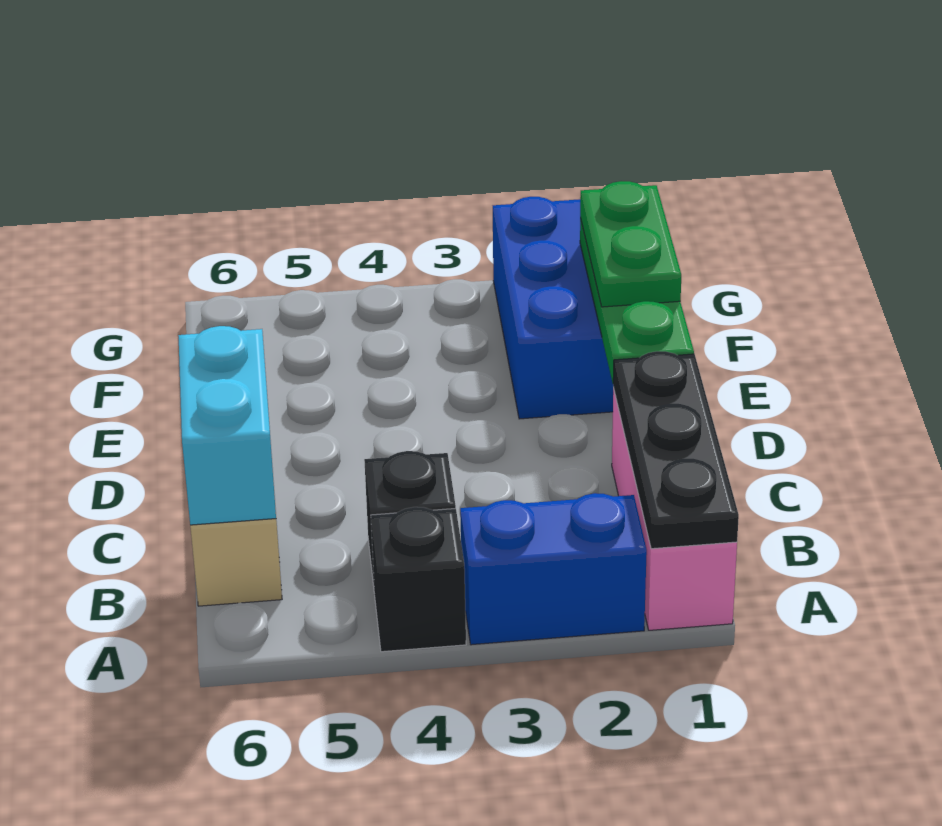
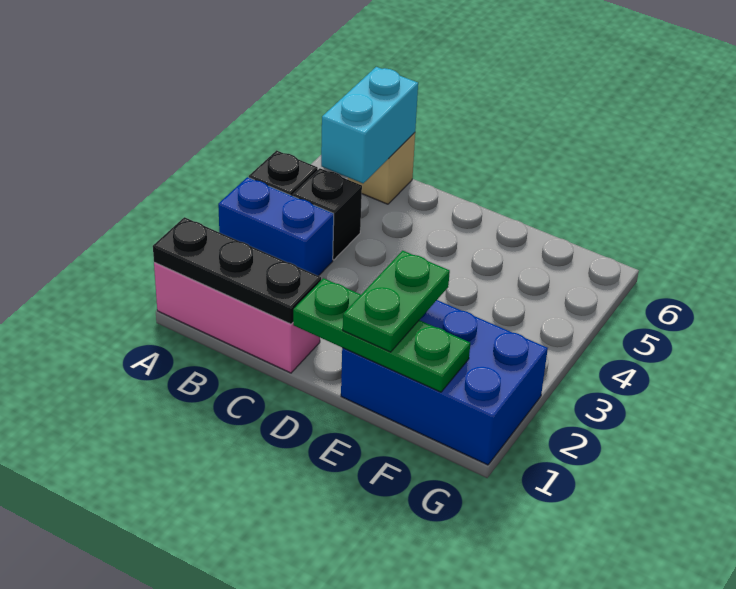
blue 1x2 brick [460,493,647,645] -> blue 1x2 brick turned to [218,177,334,276]
cyan 1x2 brick [178,326,276,525] -> cyan 1x2 brick turned to [321,67,418,183]
green 1x2 plate [580,181,681,307] -> green 1x2 plate turned to [343,251,450,352]

